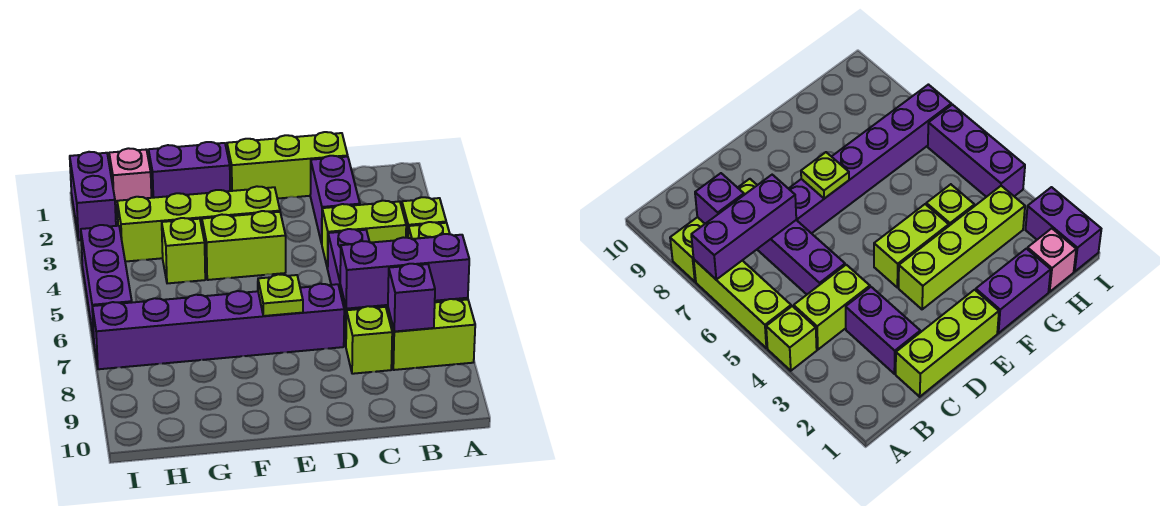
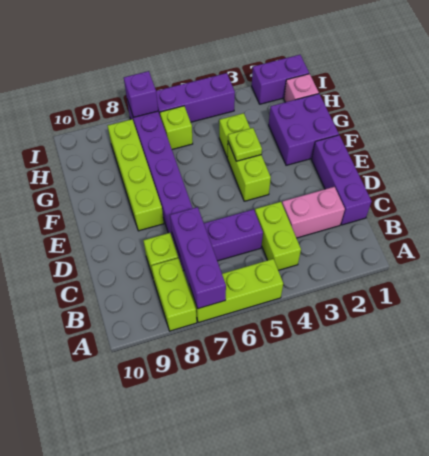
lime 1x1 brick [402,197,446,238] -> lime 1x1 brick moved to [160,106,193,149]
purple 1x1 brick [388,264,435,332] -> purple 1x1 brick moved to [124,71,158,117]
lime 1x3 brick [227,132,348,199] -> purple 1x3 brick [312,135,372,225]
purple 1x2 brick [310,156,360,243] -> pink 1x2 brick [282,187,345,238]
lime 1x4 brick [117,186,280,262] -> lime 1x4 brick moved to [108,119,164,231]
lime 1x1 plate [258,274,303,316] -> lime 1x1 plate moved to [228,128,262,161]
purple 1x2 brick [149,142,230,198] -> purple 2x2 brick [269,94,339,165]

